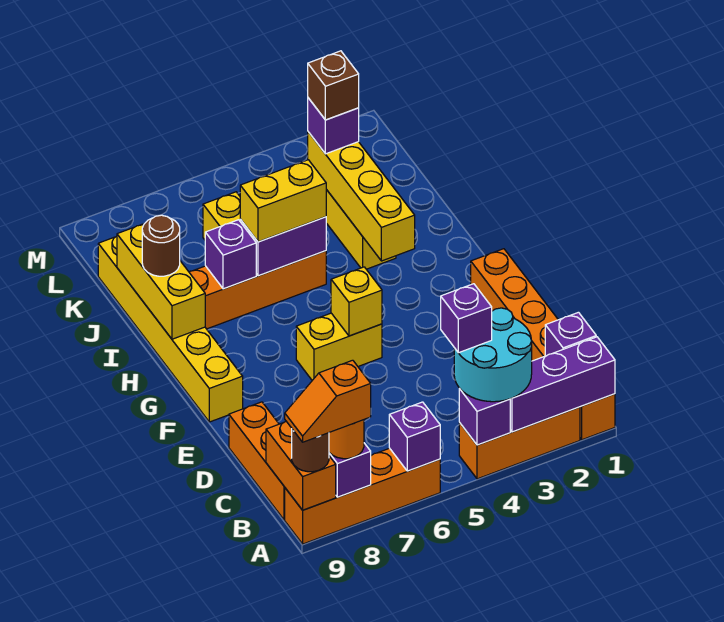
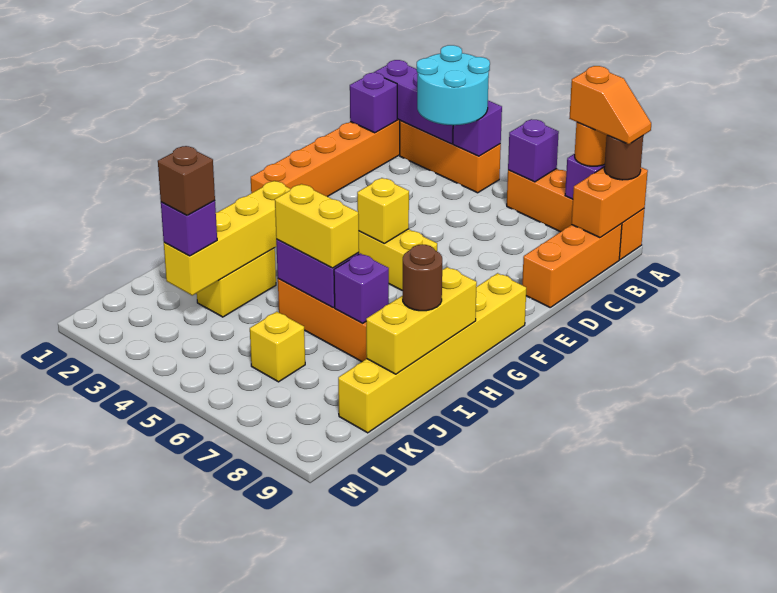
purple 1x1 brick [441,284,492,353] -> none

